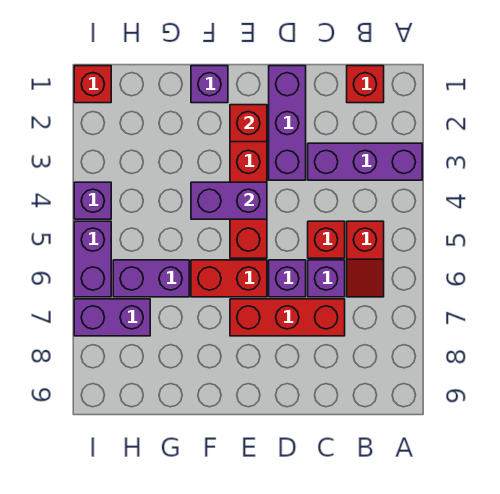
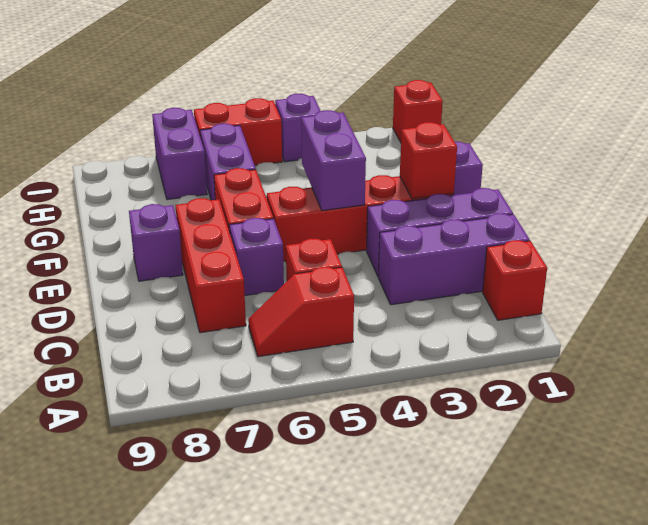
purple 1x3 brick [308,143,422,180] -> purple 1x3 brick turned to [378,213,530,305]
purple 1x1 brick [308,260,345,297] -> purple 1x1 brick moved to [129,204,183,281]
purple 1x2 brick [74,221,111,297] -> red 1x2 brick [194,98,282,165]

